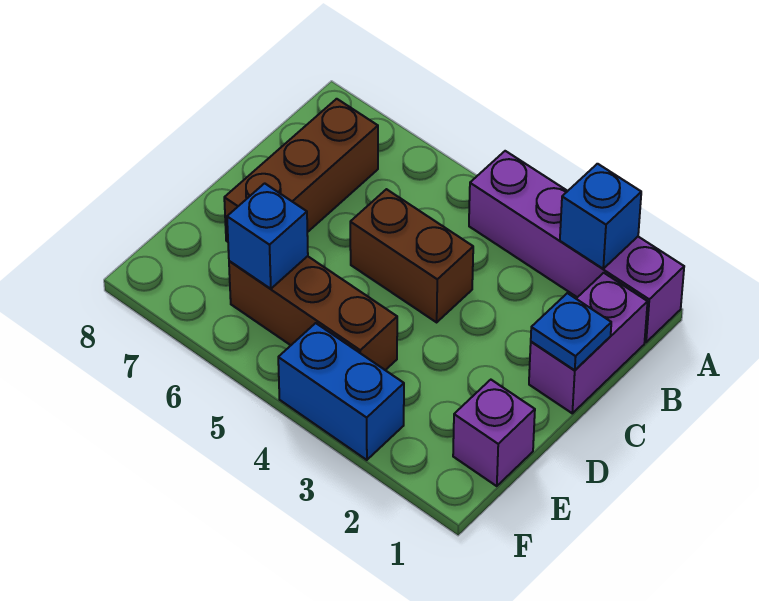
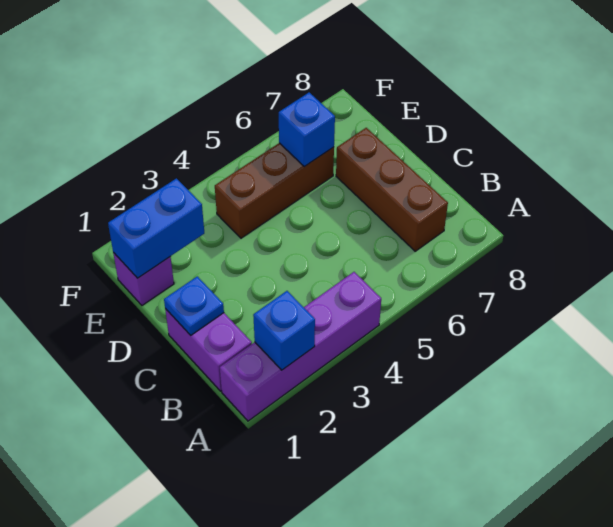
brown 1x2 brick [350,189,473,322] -> none
blue 1x2 brick [278,323,404,460] -> blue 1x2 brick moved to [108,178,204,278]

